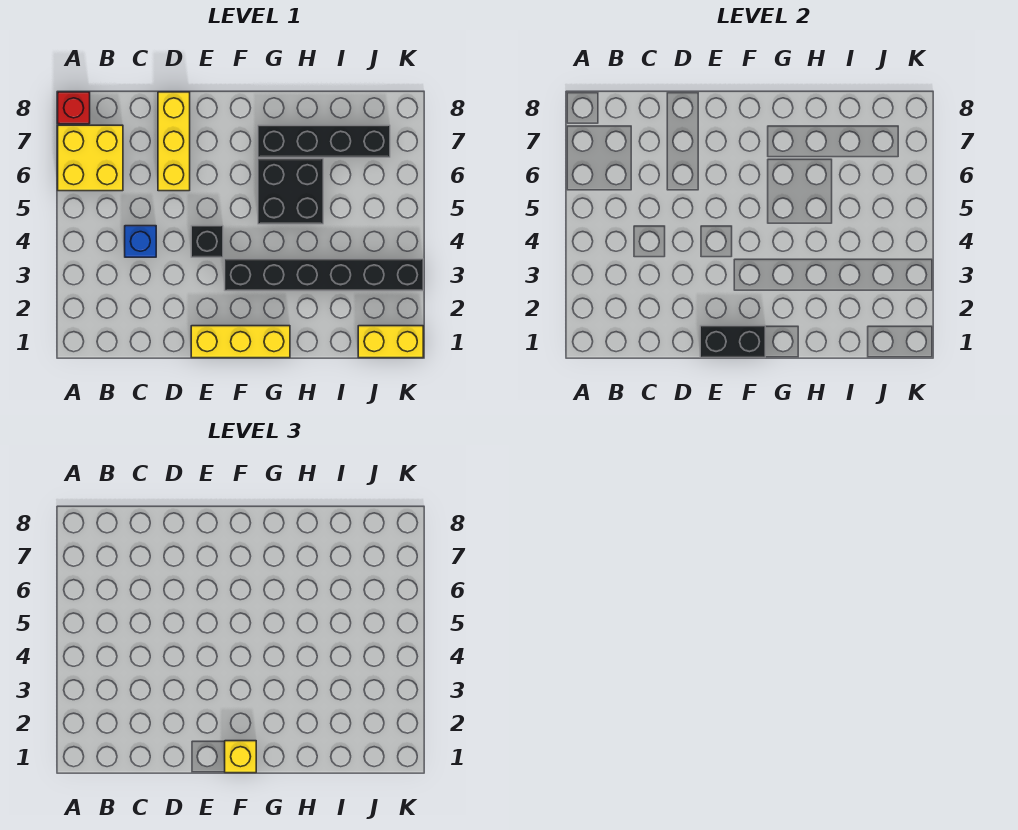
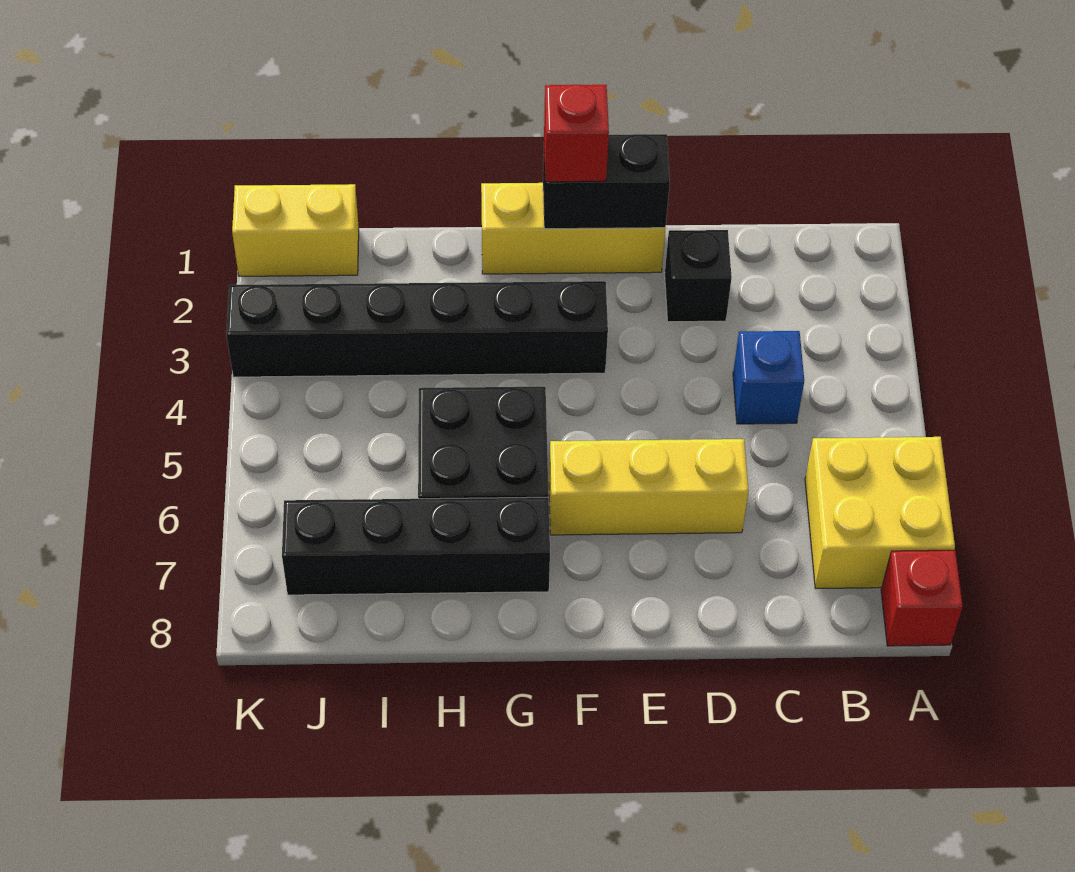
yellow 1x3 brick [158,92,190,191] -> yellow 1x3 brick turned to [549,439,748,535]
black 1x1 brick [191,226,223,257] -> black 1x1 brick moved to [665,230,732,322]
yellow 1x1 brick [225,741,256,773] -> red 1x1 brick [544,85,609,182]

